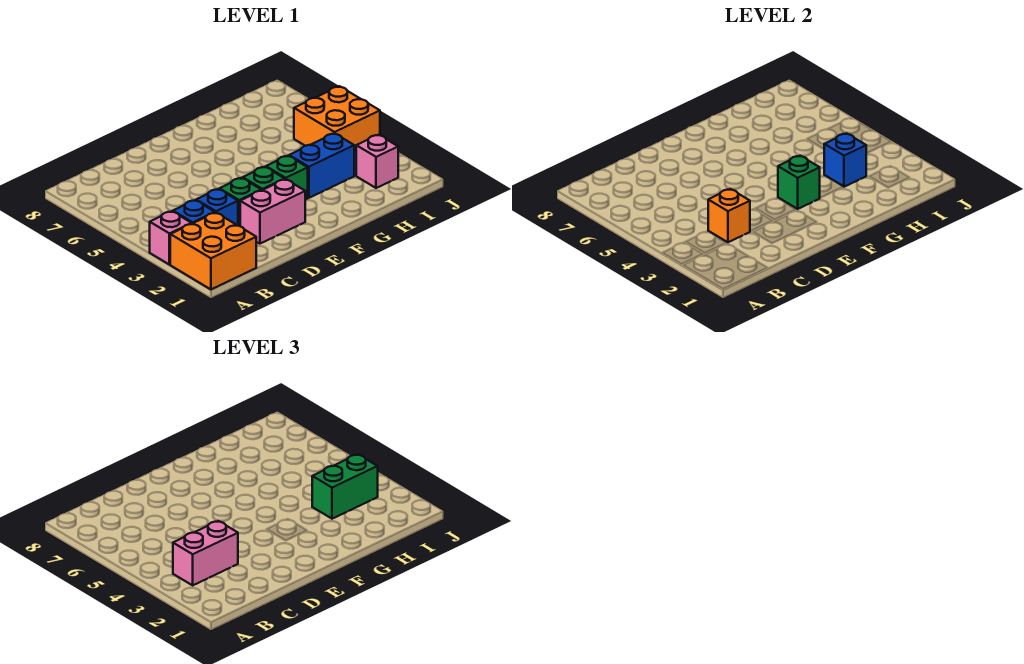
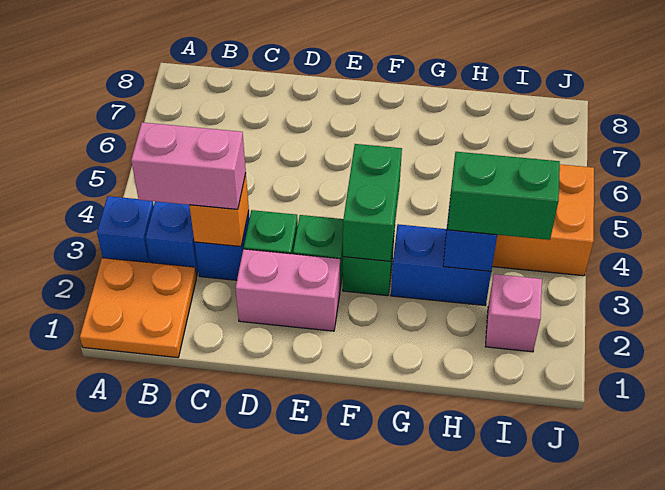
orange 2x2 brick [170,213,256,289] -> orange 2x2 plate [80,258,196,358]
pink 1x1 brick [150,211,192,265] -> blue 1x1 brick [97,196,154,263]
green 1x1 brick [778,156,820,209] -> green 1x2 brick [343,144,402,261]

